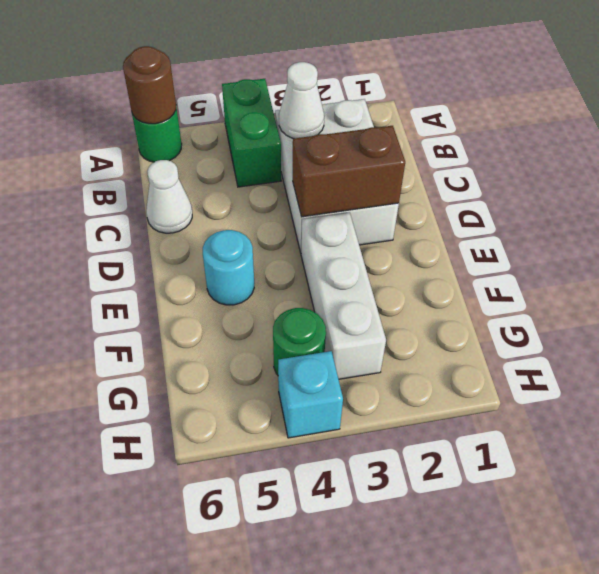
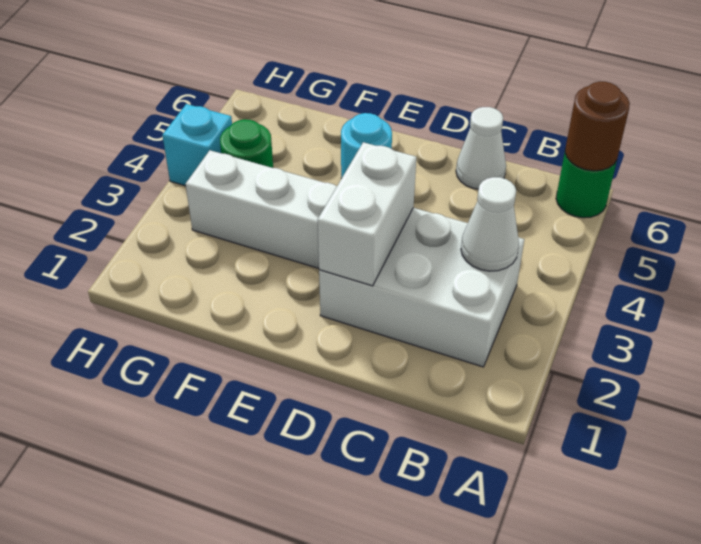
green 1x2 brick [222,79,281,187] -> none
brown 1x2 brick [293,126,405,217] -> white 1x2 brick [318,142,416,286]

